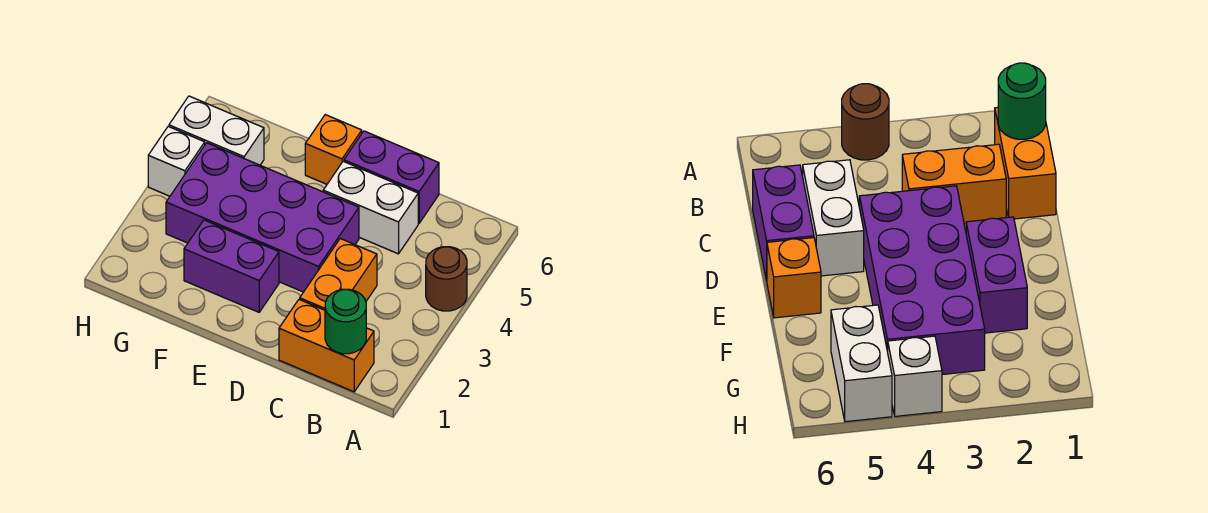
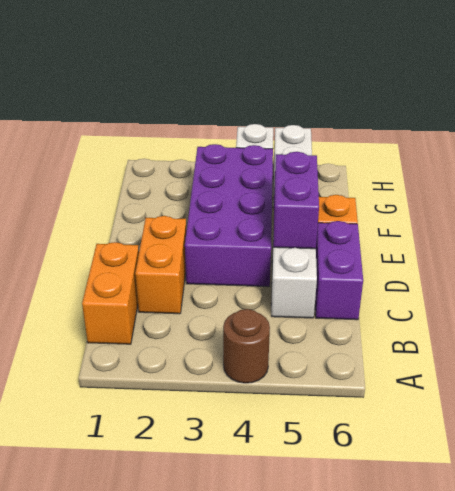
green 1x1 round brick [325,289,366,354] -> none
orange 1x2 brick [300,239,377,310] -> orange 1x2 brick turned to [135,216,187,314]
purple 1x2 brick [184,220,279,312] -> purple 1x2 brick moved to [273,152,319,249]

